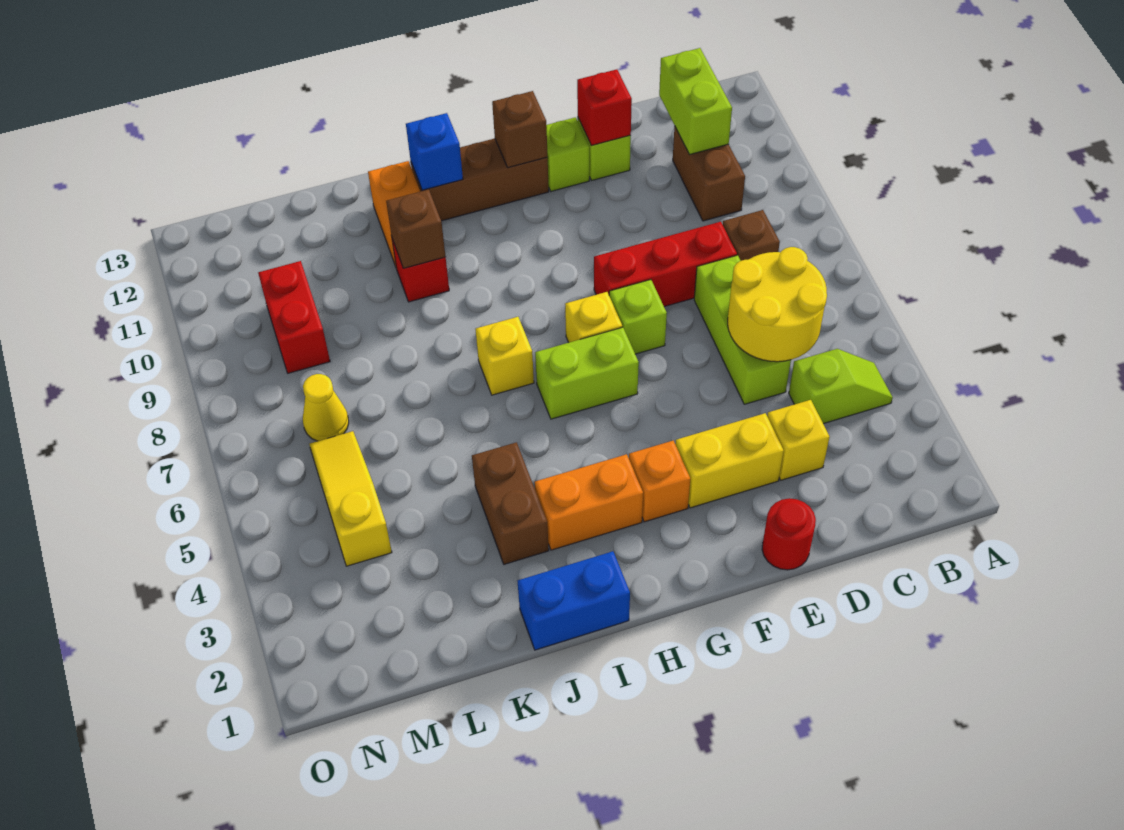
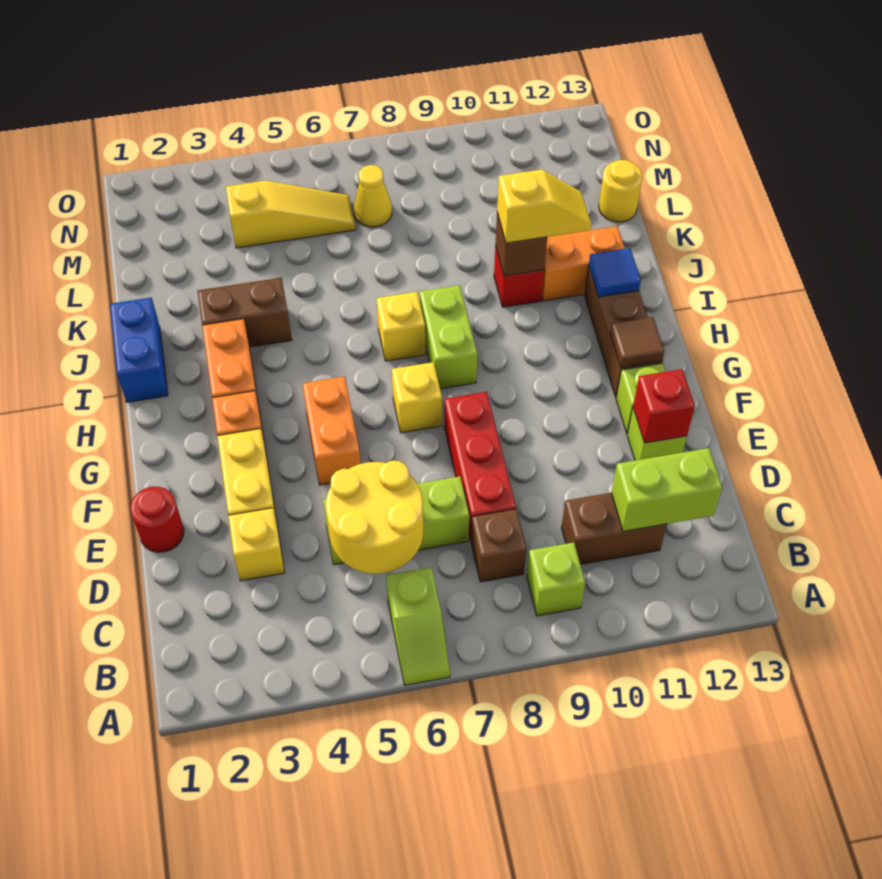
lime 1x2 slope [789,349,893,424] -> lime 1x2 slope moved to [386,567,450,685]
none -> orange 1x2 brick [302,376,361,485]
lime 1x1 brick [609,280,667,354] -> lime 1x1 brick moved to [527,542,585,616]
lime 1x2 brick [535,327,639,419] -> lime 1x2 brick moved to [419,285,477,389]
brown 1x1 brick [492,91,548,168] -> brown 1x1 tile [610,317,664,368]
blue 1x1 brick [406,113,463,190] -> blue 1x1 tile [589,248,641,297]
none -> yellow 1x2 slope [497,169,591,243]
none -> yellow 1x1 round brick [599,160,642,222]
red 1x2 brick [258,261,330,373] -> none

